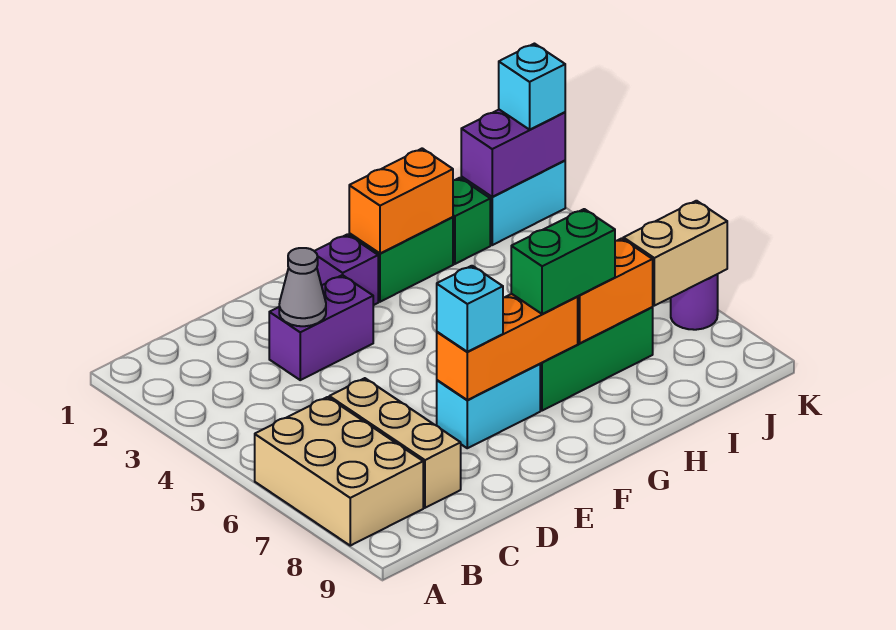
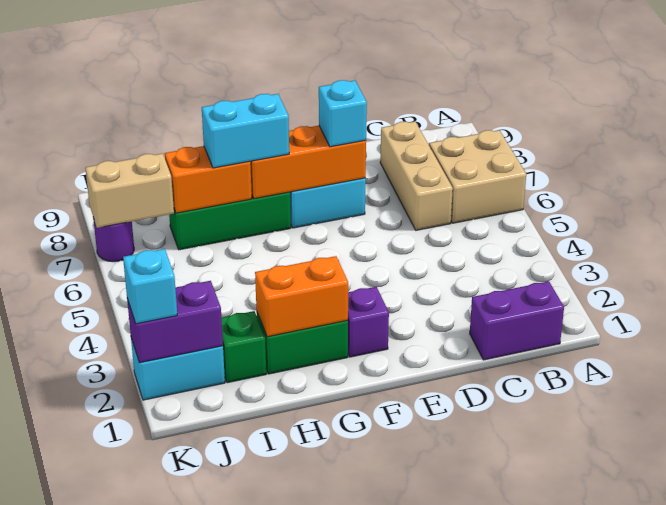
tan 2x3 brick [255,397,423,546] -> tan 2x2 brick [429,130,526,223]
purple 1x2 brick [269,275,373,380] -> purple 1x2 brick moved to [470,281,564,360]
grey 1x1 cone [279,248,326,326] -> none
green 1x2 brick [511,209,615,314] -> cyan 1x2 brick [202,94,289,168]

